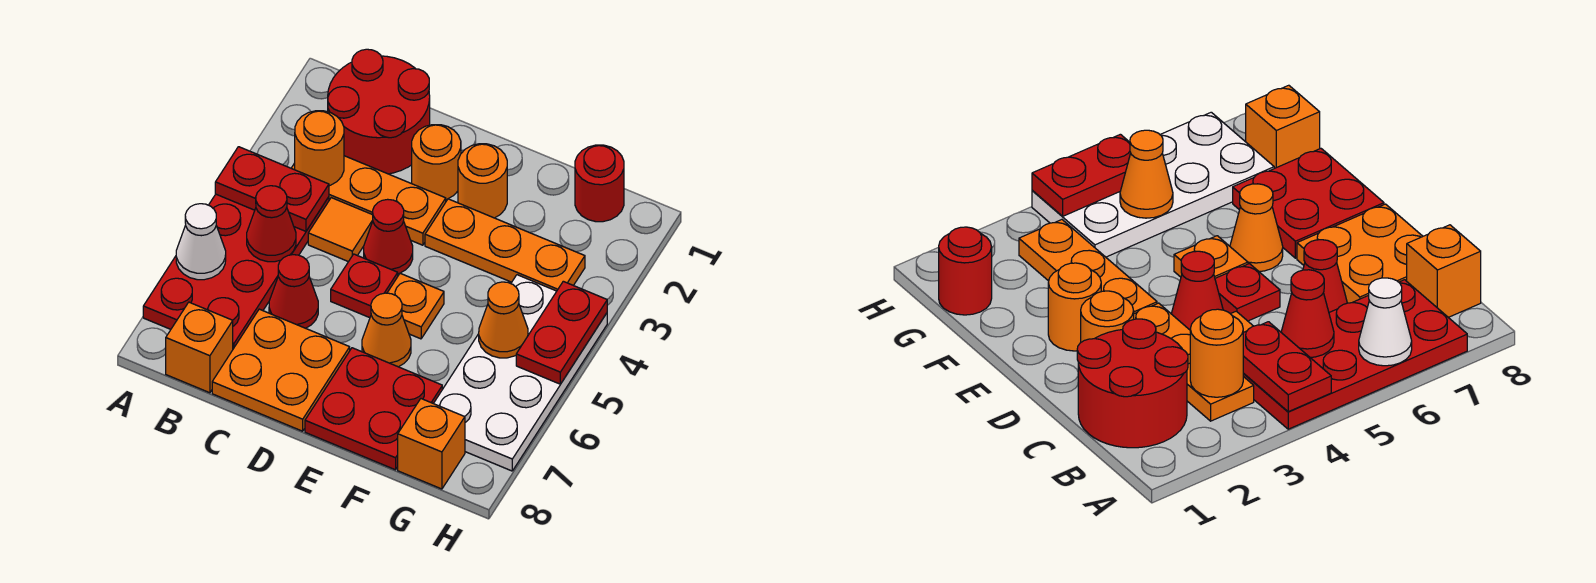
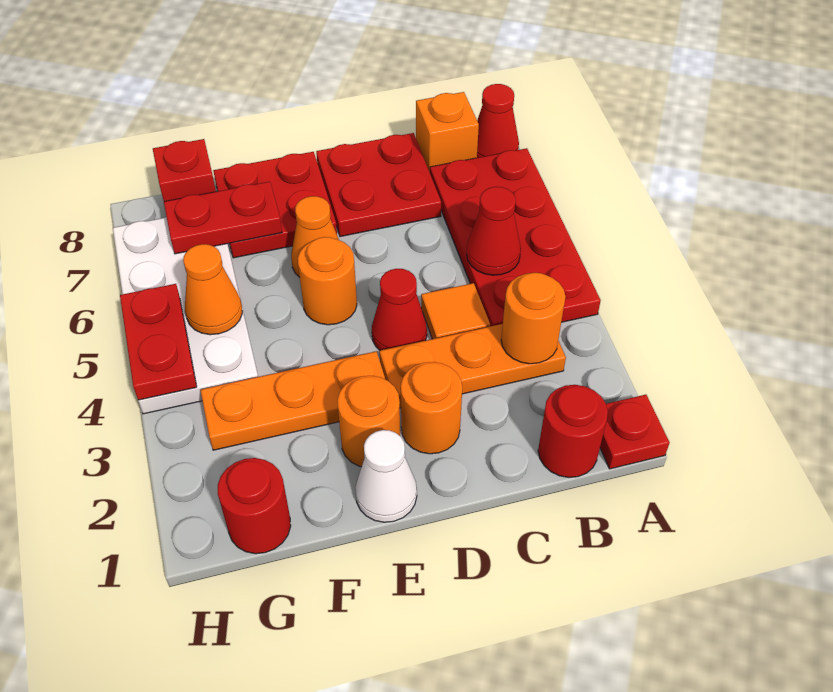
red 1x2 plate [215,147,329,231] -> red 1x2 plate moved to [164,182,282,254]
white 1x1 cone [176,204,226,280] -> white 1x1 cone moved to [355,430,417,522]
red 2x2 round brick [328,49,430,174] -> red 1x1 round brick [538,385,608,477]
red 1x1 cone [269,255,318,328] -> red 1x1 cone moved to [477,84,519,158]
orange 2x2 plate [212,309,350,431] -> red 2x2 plate [316,133,441,237]
red 1x1 plate [331,254,398,318] -> red 1x1 plate moved to [600,395,670,469]
orange 1x1 plate [387,273,444,339] -> orange 1x1 round brick [298,237,357,325]
orange 1x1 brick [398,399,465,489] -> red 1x1 brick [153,139,216,201]

